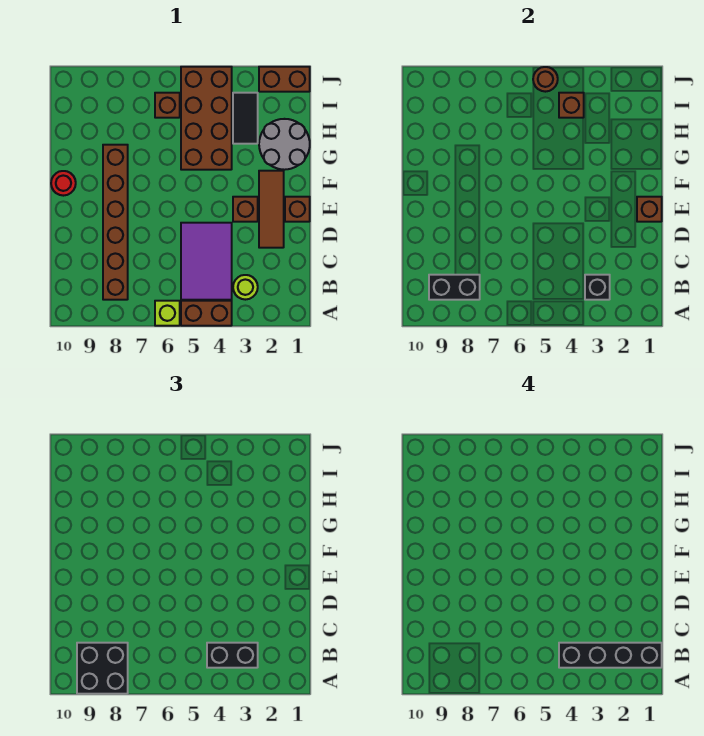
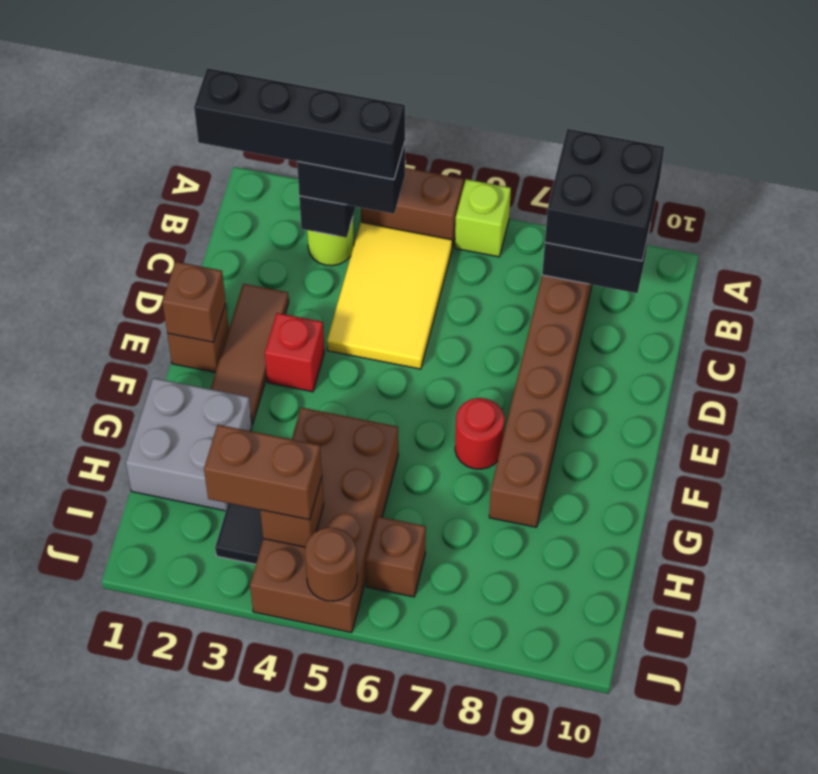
purple 2x3 tile [181,223,232,300] -> yellow 2x3 tile [327,222,452,369]
brown 1x1 brick [233,197,258,222] -> red 1x1 brick [265,313,324,392]
red 1x1 round brick [51,171,76,196] -> red 1x1 round brick moved to [455,398,504,469]
grey 2x2 round brick [259,119,310,170] -> grey 2x2 brick [126,378,252,511]
brown 1x2 brick [259,67,310,92] -> brown 1x2 brick moved to [204,425,322,520]

